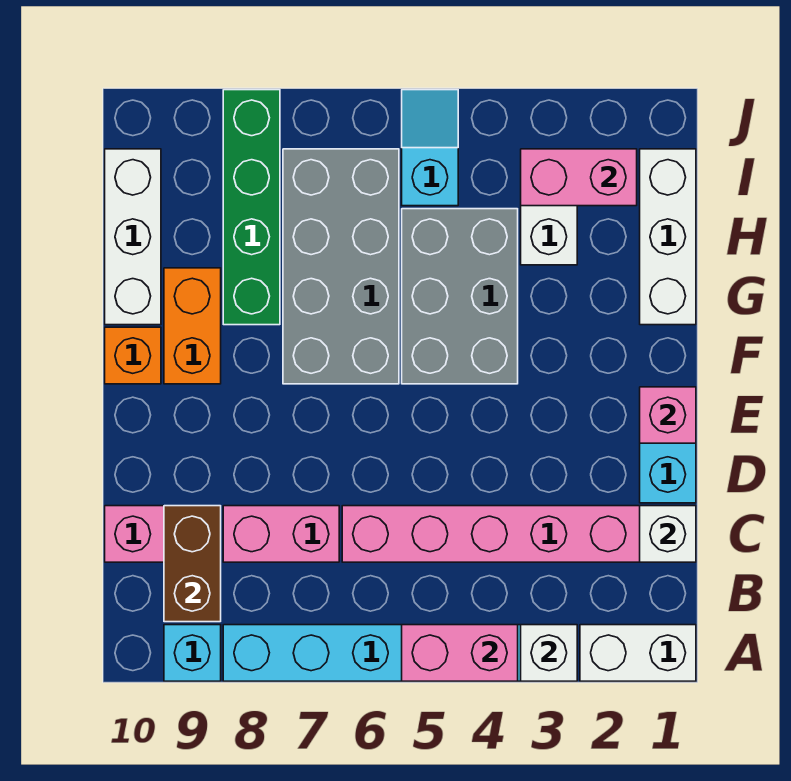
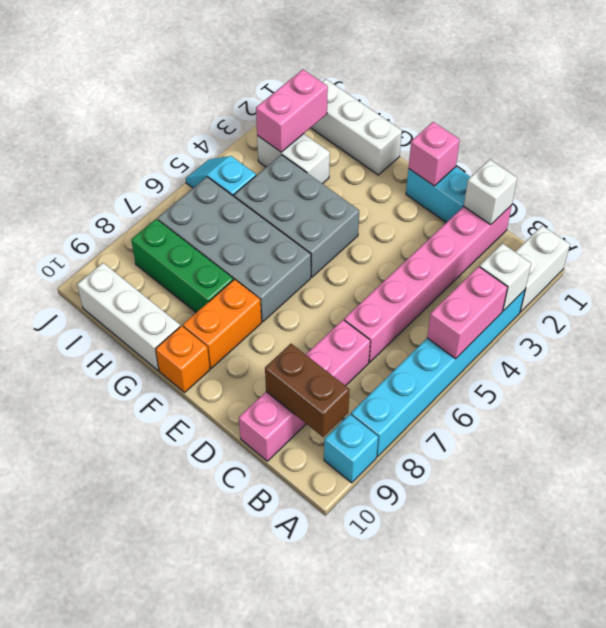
orange 1x2 brick [164,268,221,384] -> orange 1x2 brick turned to [183,279,261,369]
green 1x4 brick [223,90,280,325] -> green 1x3 brick [131,219,233,313]

